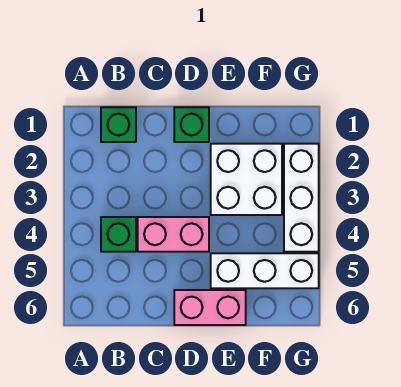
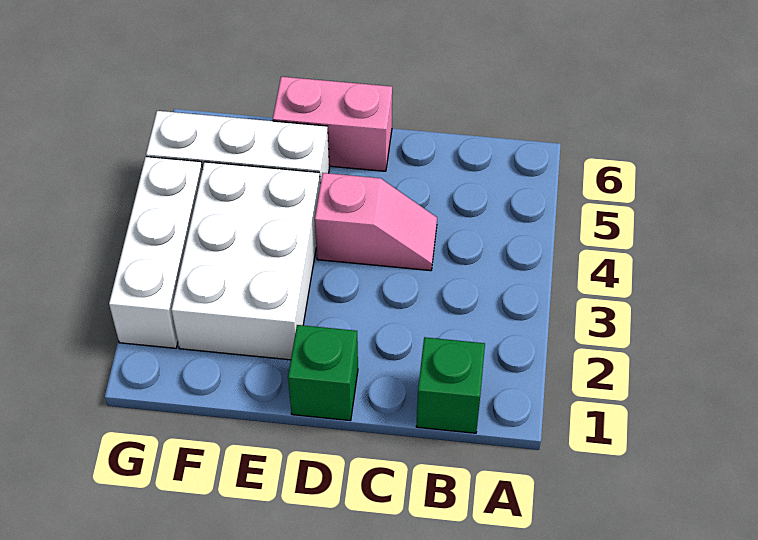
green 1x1 brick [101,217,136,252] -> none
pink 1x2 brick [138,217,209,252] -> pink 1x2 slope [315,173,437,271]
white 2x2 brick [211,144,282,215] -> white 2x3 brick [172,162,320,360]

